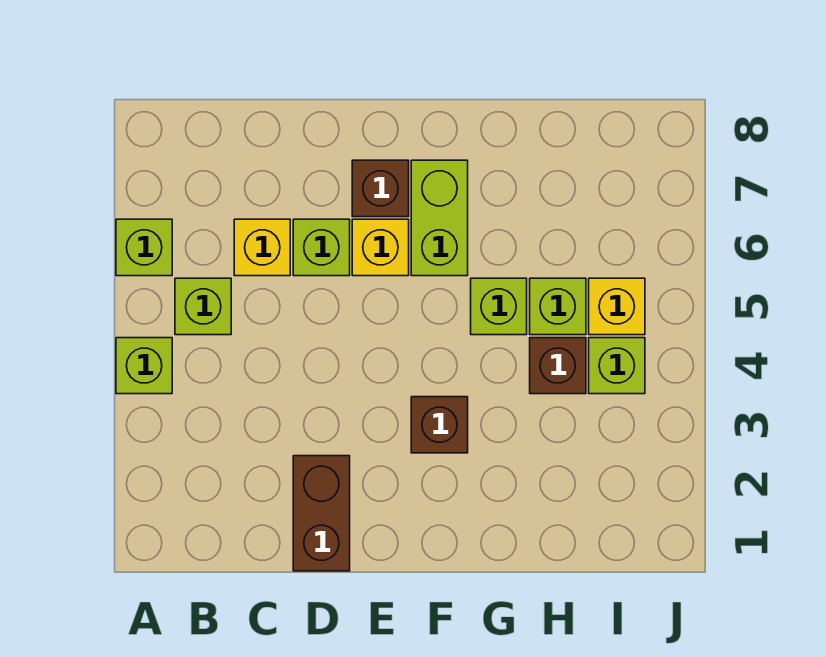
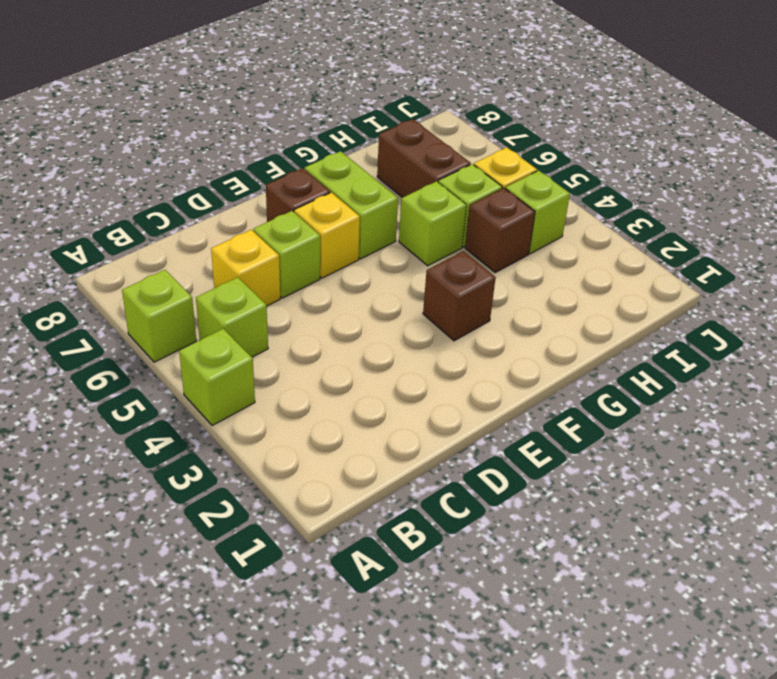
brown 1x2 brick [293,456,350,571] -> brown 1x2 brick moved to [377,119,471,198]

